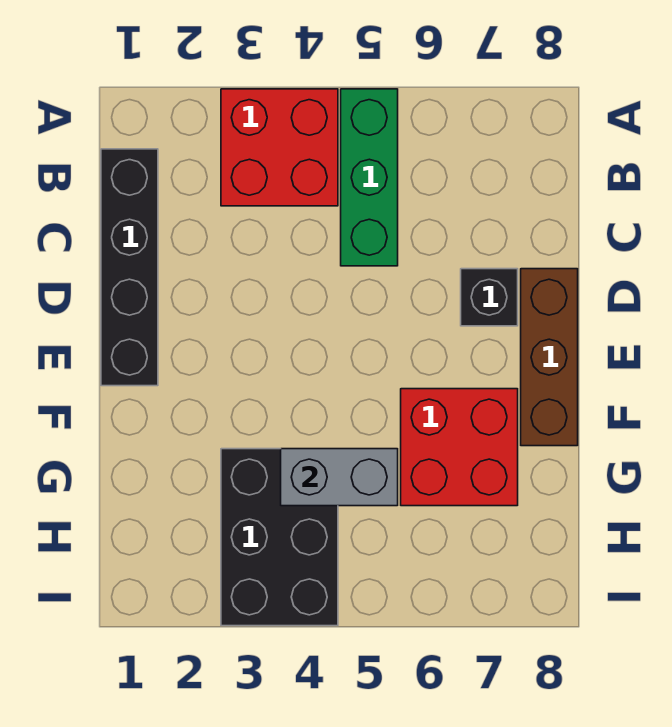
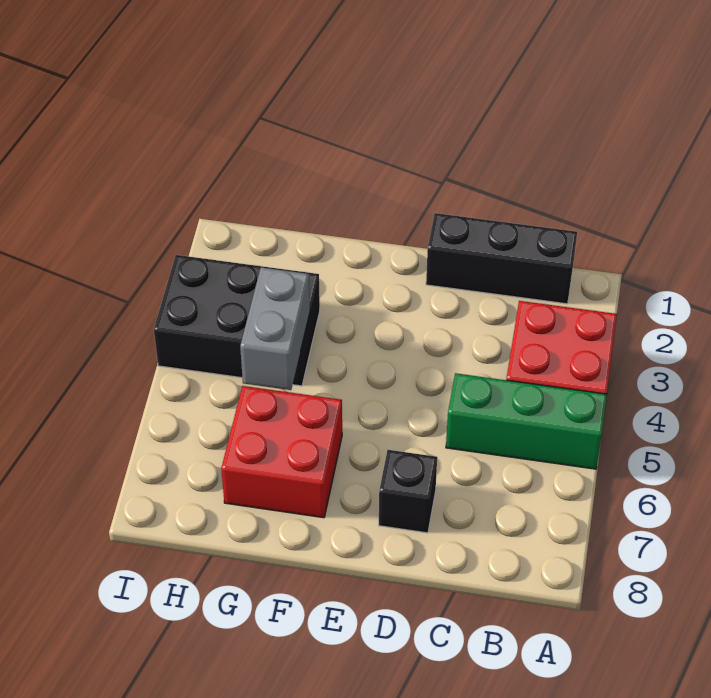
black 1x4 brick [101,149,158,386] -> black 1x3 brick [426,213,577,304]
brown 1x3 brick [521,269,578,446] -> none

